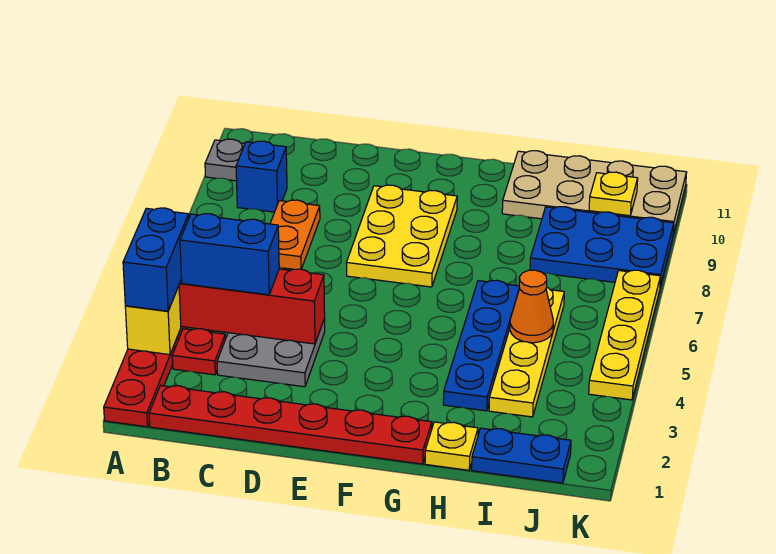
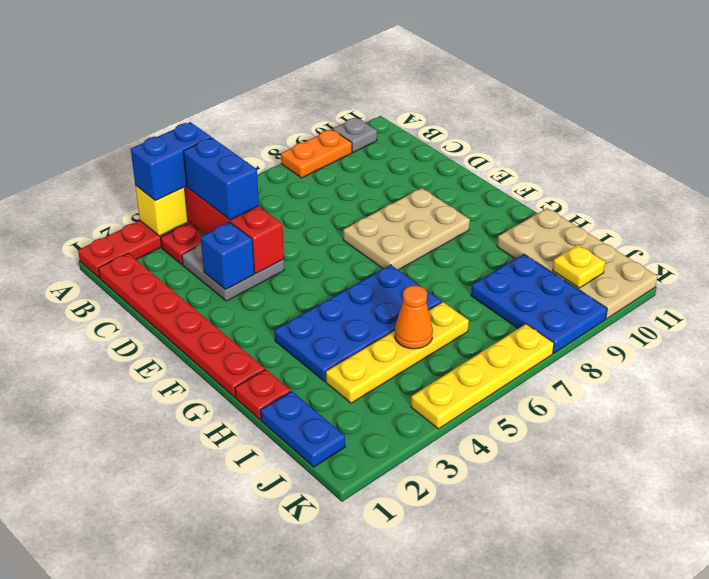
blue 1x1 brick [236,141,287,212] -> blue 1x1 brick moved to [201,222,254,290]
orange 1x2 plate [270,200,320,269] -> orange 1x2 plate moved to [281,129,352,178]
yellow 2x3 plate [347,185,457,287] -> tan 2x3 plate [343,188,470,270]
yellow 1x1 plate [425,422,478,470] -> red 1x1 plate [235,370,291,420]
blue 1x4 plate [443,280,520,411] -> blue 2x4 plate [274,265,442,381]

